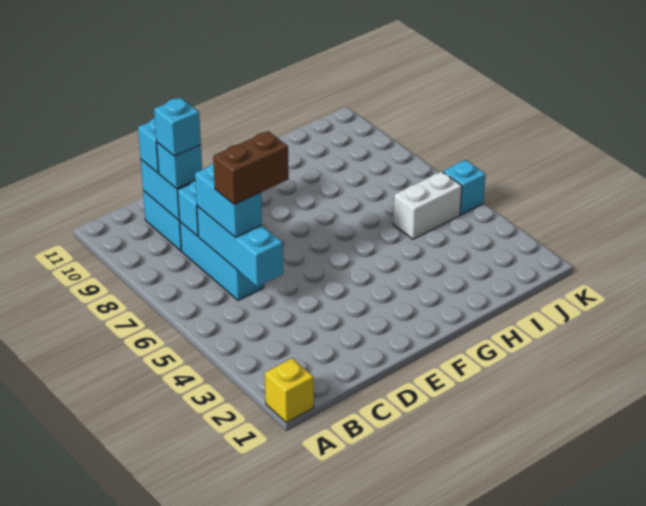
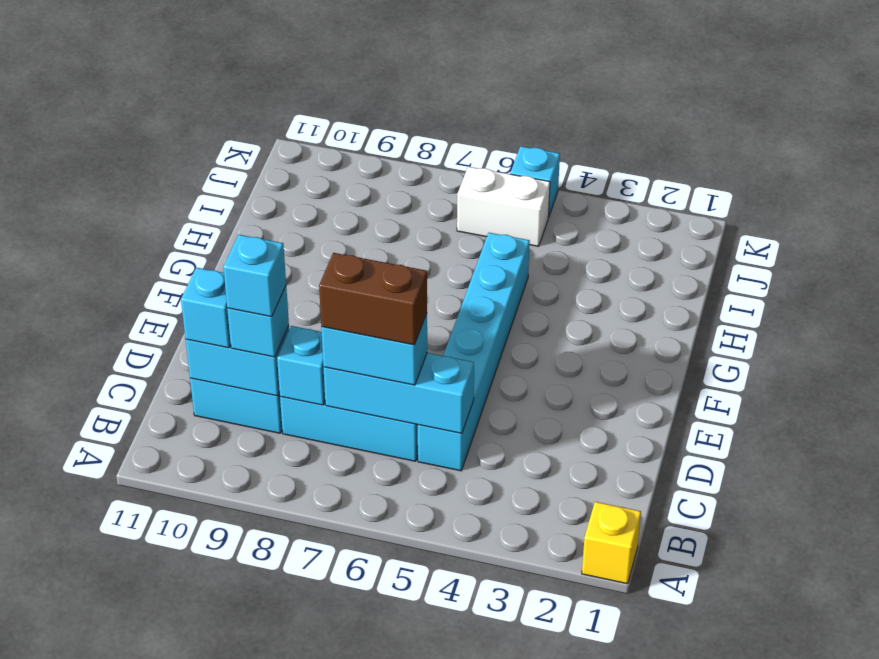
none -> cyan 1x6 brick [418,233,530,471]
brown 1x2 brick [213,131,289,205] -> brown 1x2 brick turned to [319,253,427,345]
white 1x2 brick [393,171,462,239] -> white 1x2 brick turned to [457,167,550,246]

